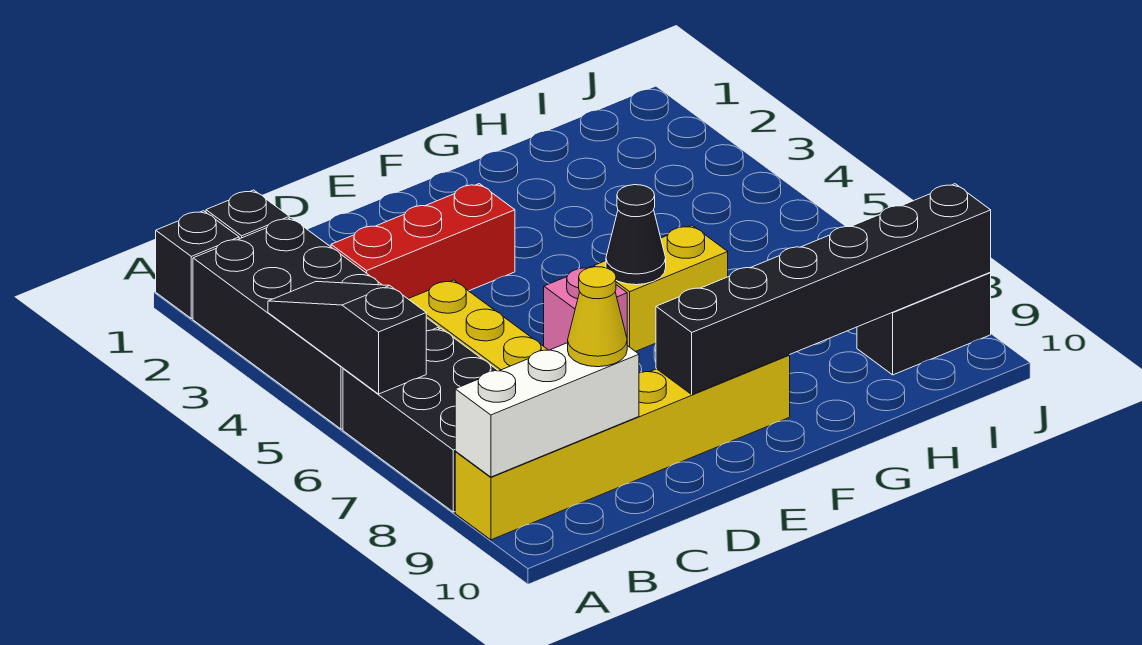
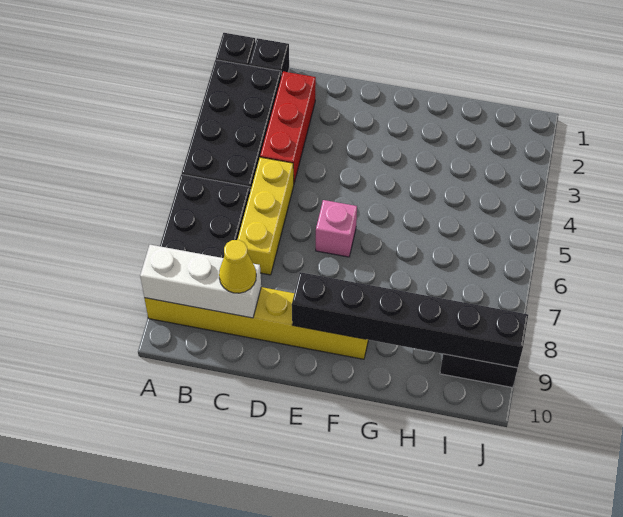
black 1x3 slope [268,282,426,394] -> none
red 1x3 brick [331,184,515,299] -> red 1x3 brick turned to [260,71,316,183]
yellow 1x2 brick [594,225,728,352] -> none
black 1x1 cone [606,185,666,285] -> none

